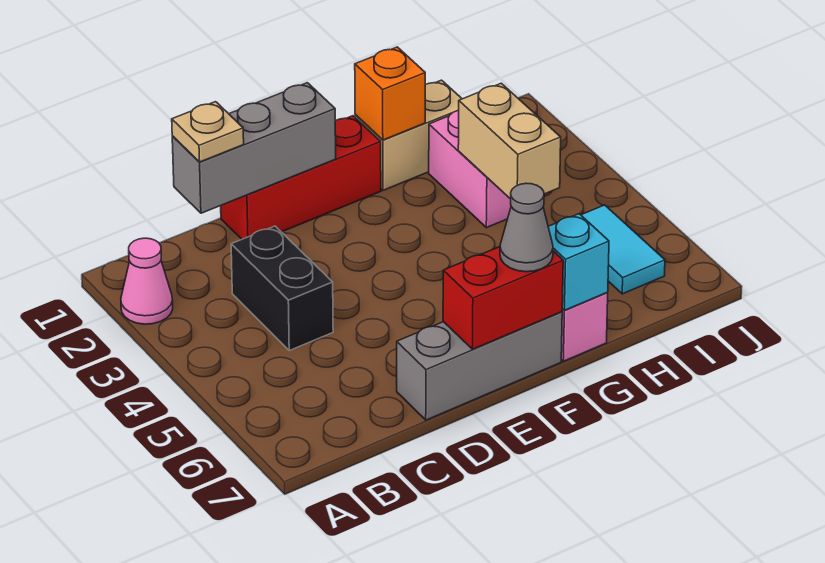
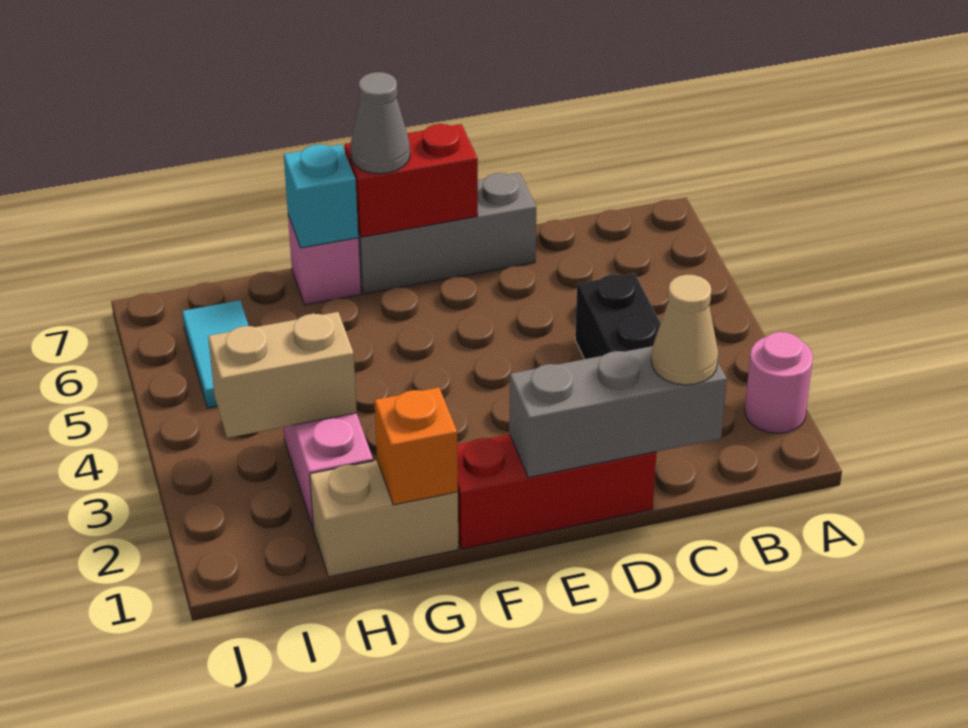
pink 1x1 cone [121,238,173,324] -> pink 1x1 round brick [745,332,813,433]
tan 1x1 plate [172,102,244,162] -> tan 1x1 cone [651,275,718,385]
tan 1x2 brick [458,83,561,199] -> tan 1x2 brick turned to [208,312,357,438]

